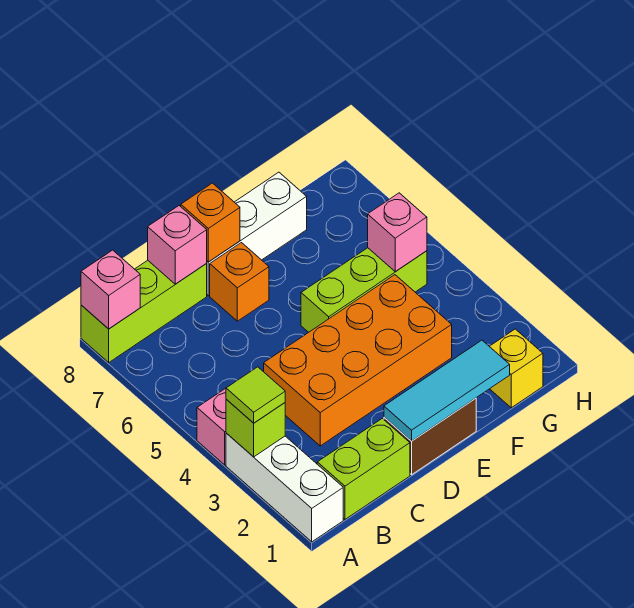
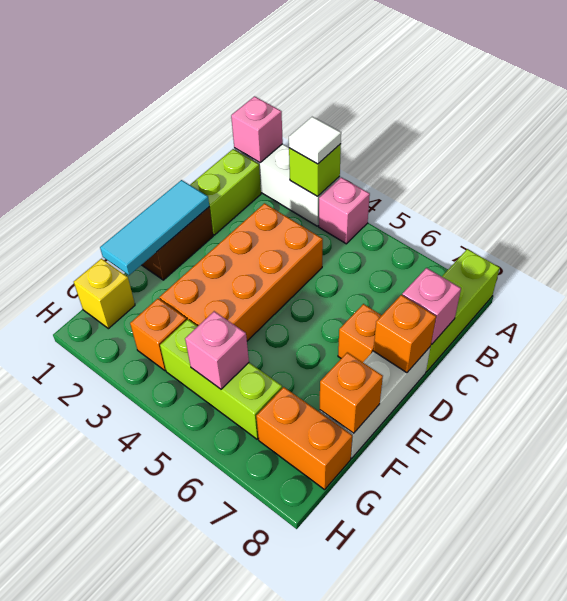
lime 1x1 tile [226,367,285,423] -> white 1x1 tile [289,117,341,164]
pink 1x1 brick [81,250,140,329] -> pink 1x1 brick moved to [231,96,283,163]
lime 1x3 brick [301,248,427,332] -> lime 1x3 brick turned to [160,319,282,439]
none -> orange 1x1 brick [320,352,383,433]
none -> orange 1x1 brick [130,299,186,370]
none -> orange 1x2 brick [256,387,352,490]

